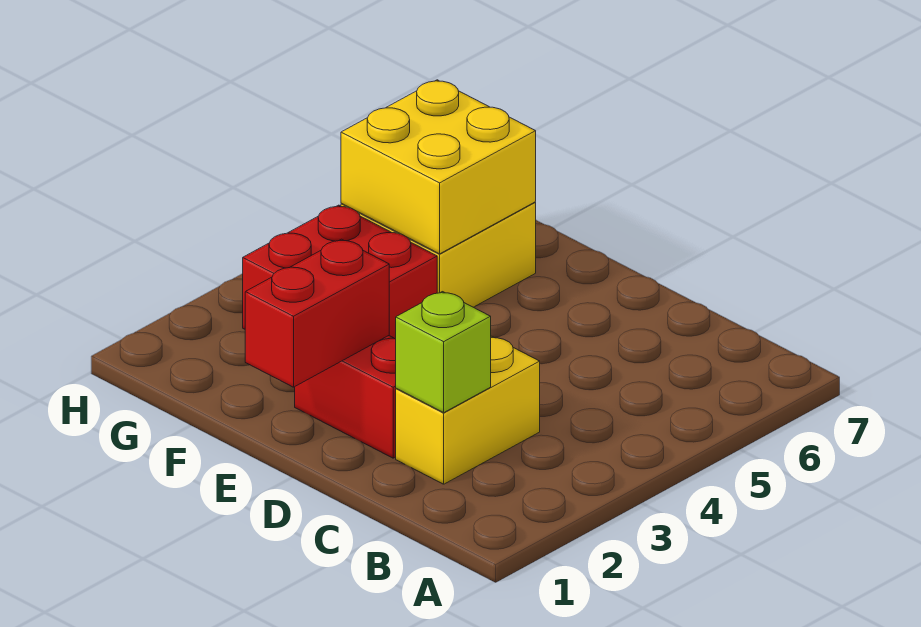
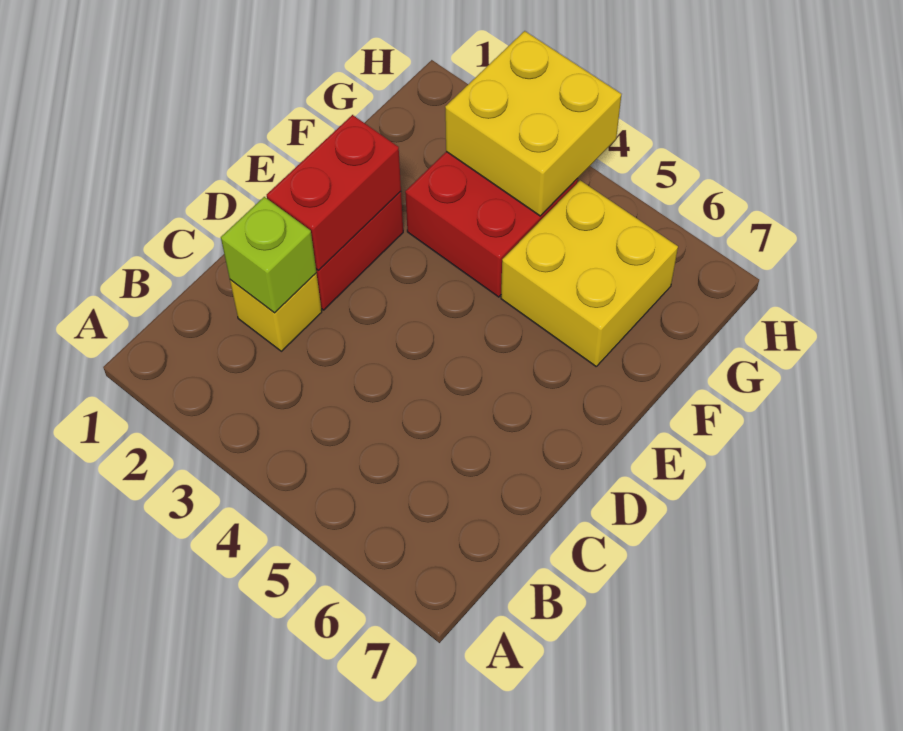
yellow 1x2 brick [396,336,540,484] -> yellow 1x1 brick [230,273,322,351]
red 1x2 brick [245,239,389,387] -> red 1x2 brick turned to [267,115,401,270]
yellow 2x2 brick [341,80,536,254] -> yellow 2x2 brick moved to [445,31,622,216]

